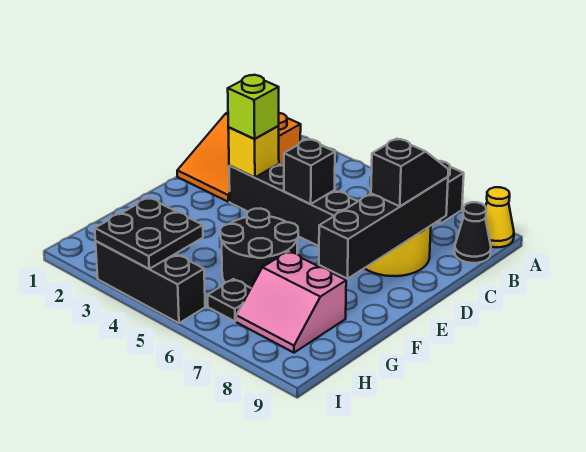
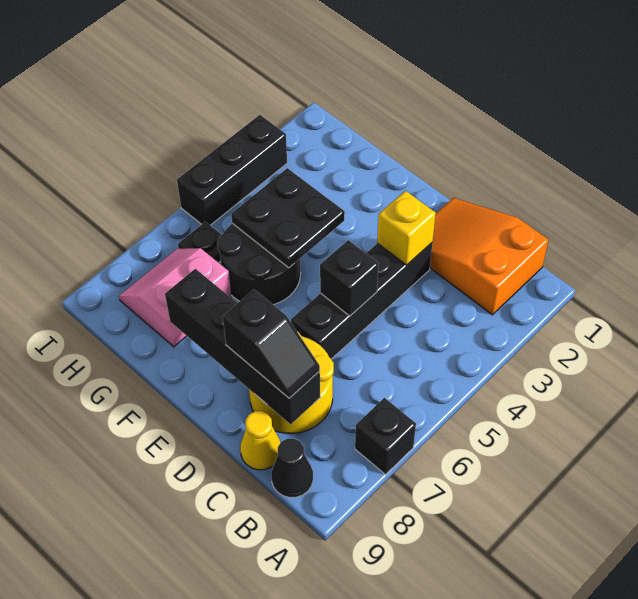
yellow 1x1 cone [485,187,514,247] -> yellow 1x1 cone moved to [240,411,281,470]
lime 1x1 brick [228,75,279,139] -> none
black 2x2 plate [95,198,203,269] -> black 2x2 plate moved to [231,168,345,268]

